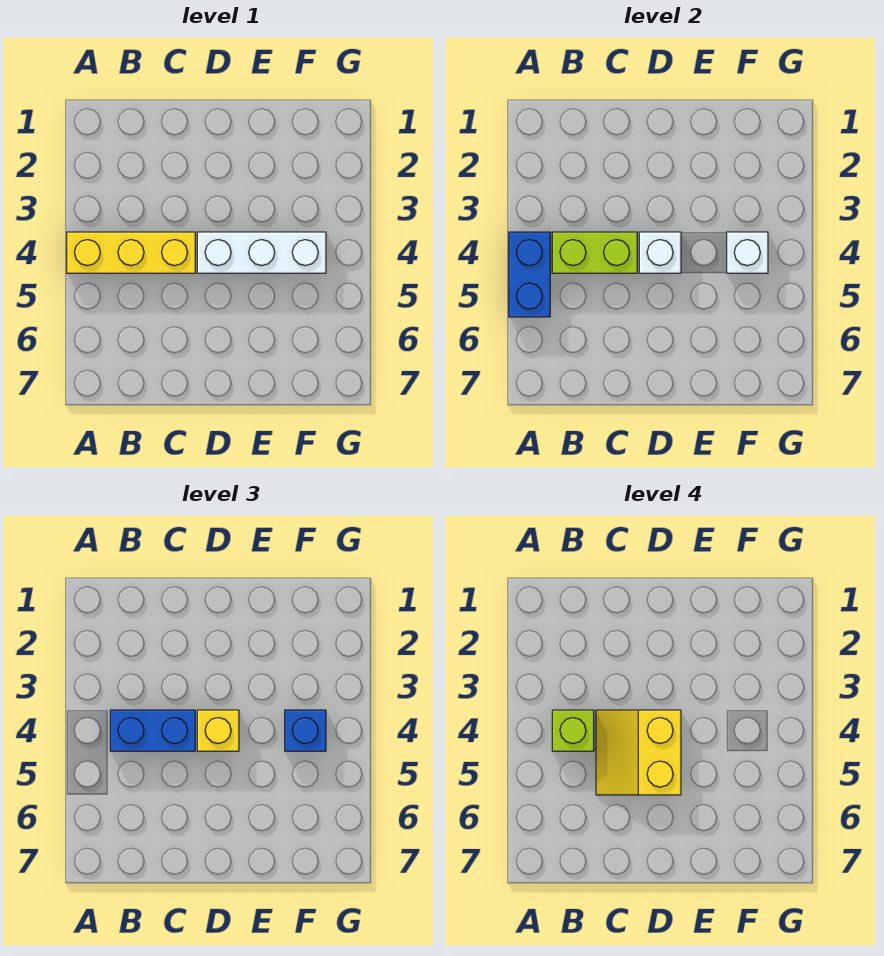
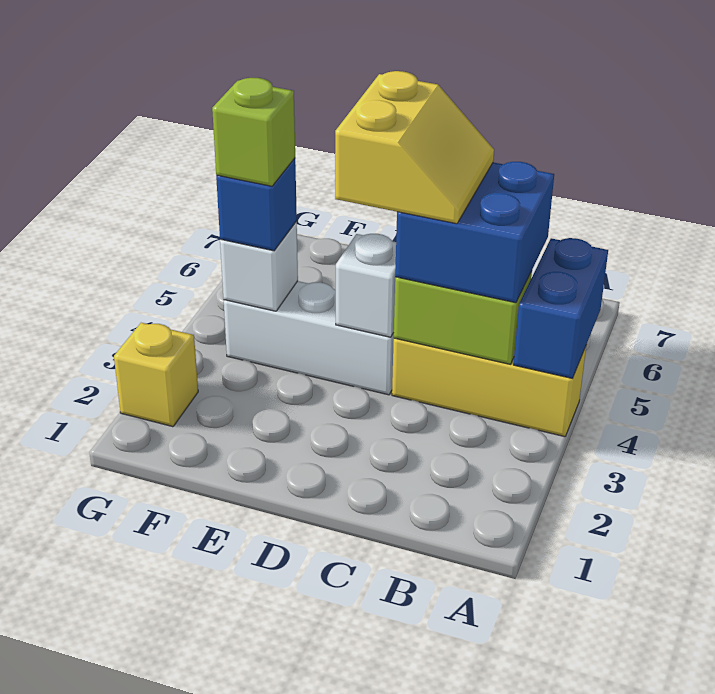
blue 1x2 brick [110,710,195,751] -> blue 2x2 brick [395,162,554,303]
lime 1x1 brick [552,710,594,751] -> lime 1x1 brick moved to [212,78,295,186]
yellow 1x1 brick [197,710,239,751] -> yellow 1x1 brick moved to [114,323,198,427]

